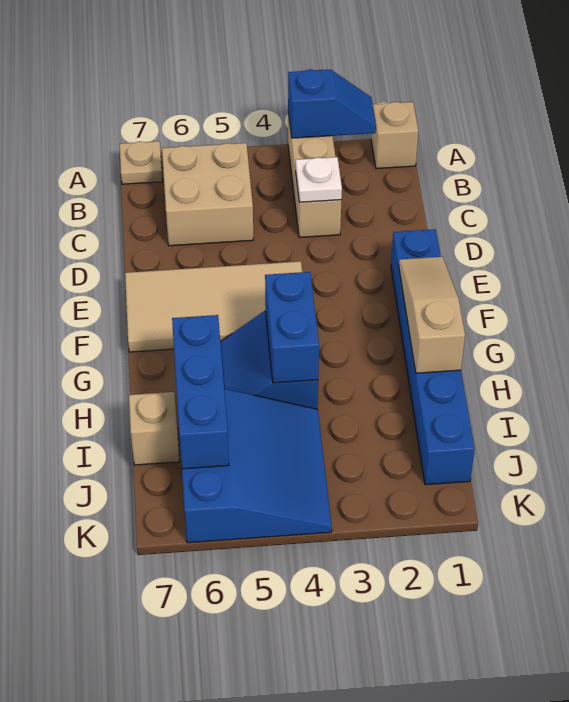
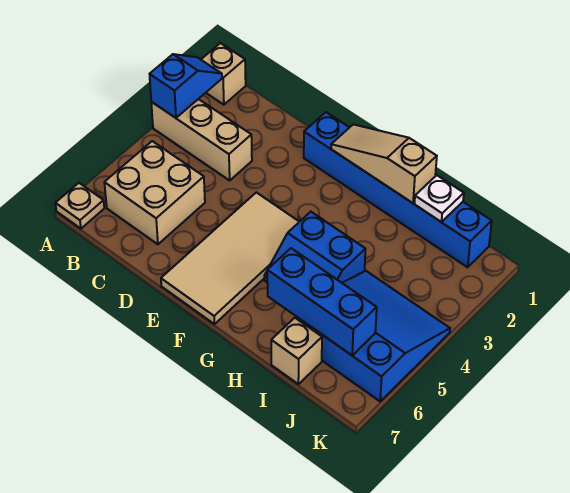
white 1x1 plate [296,157,342,202] -> white 1x1 plate moved to [415,175,464,222]
blue 1x2 brick [265,272,319,383] -> none

